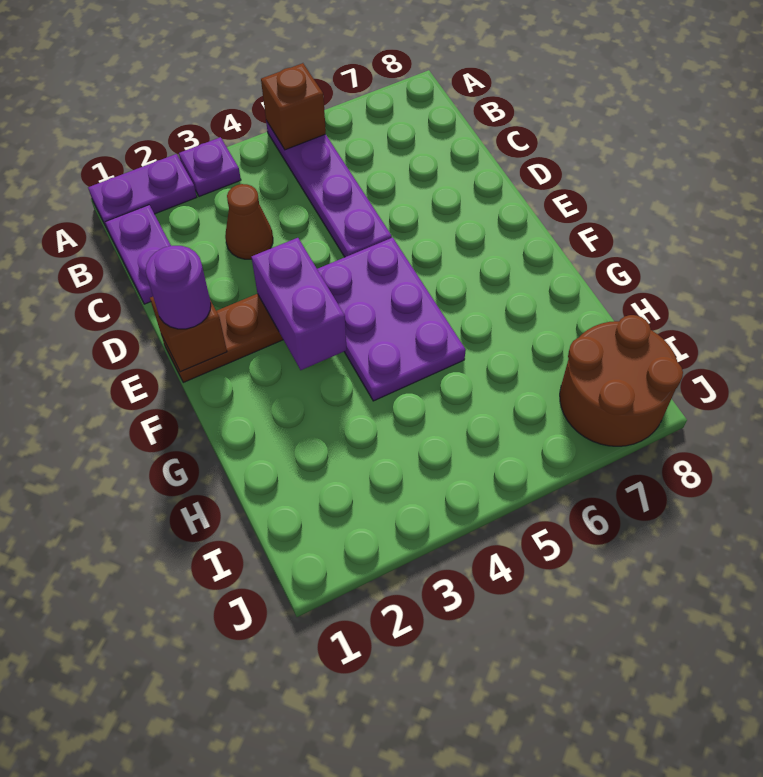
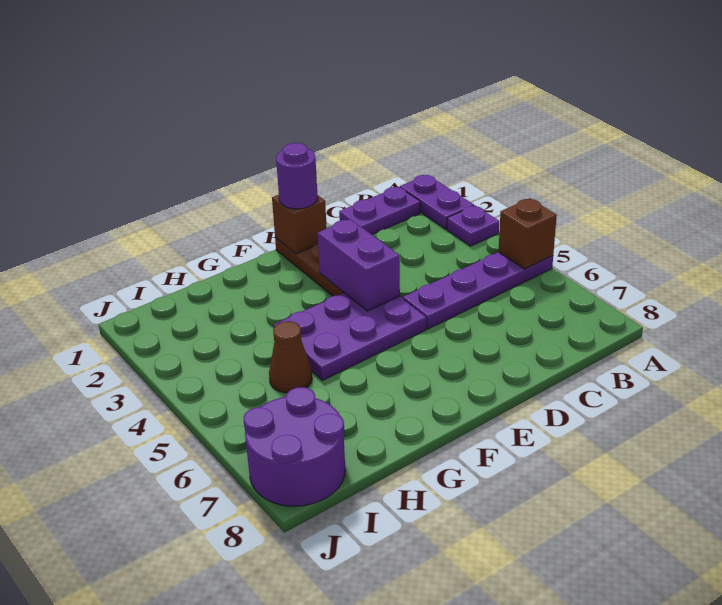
brown 1x1 cone [225,184,273,259] -> brown 1x1 cone moved to [269,321,312,393]
purple 1x2 brick [251,238,347,370] -> purple 1x2 brick turned to [318,219,400,311]
brown 2x2 round brick [560,315,683,446] -> purple 2x2 round brick [244,387,345,506]

